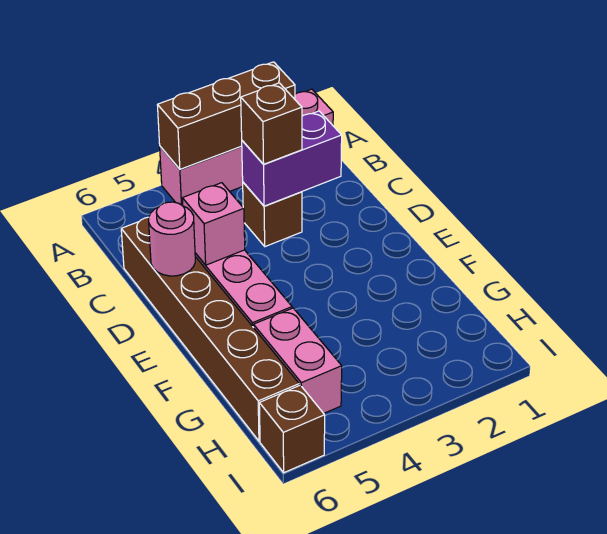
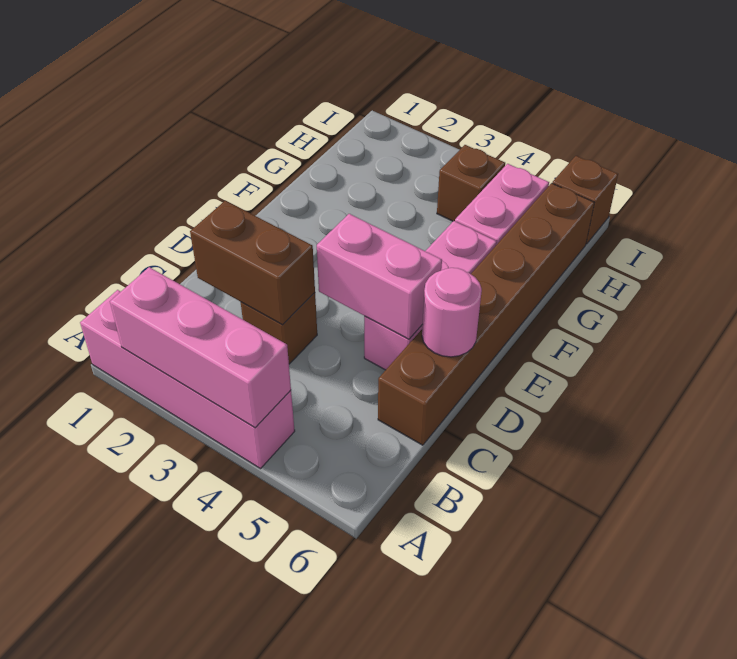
brown 1x3 brick [158,62,295,169] -> pink 1x3 brick [110,267,291,428]
purple 1x2 brick [242,111,342,206] -> brown 1x2 brick [190,201,315,325]
brown 1x1 brick [241,83,302,164] -> brown 1x1 brick moved to [437,145,505,221]
pink 1x1 brick [182,183,245,265] -> pink 1x2 brick [317,214,442,339]

